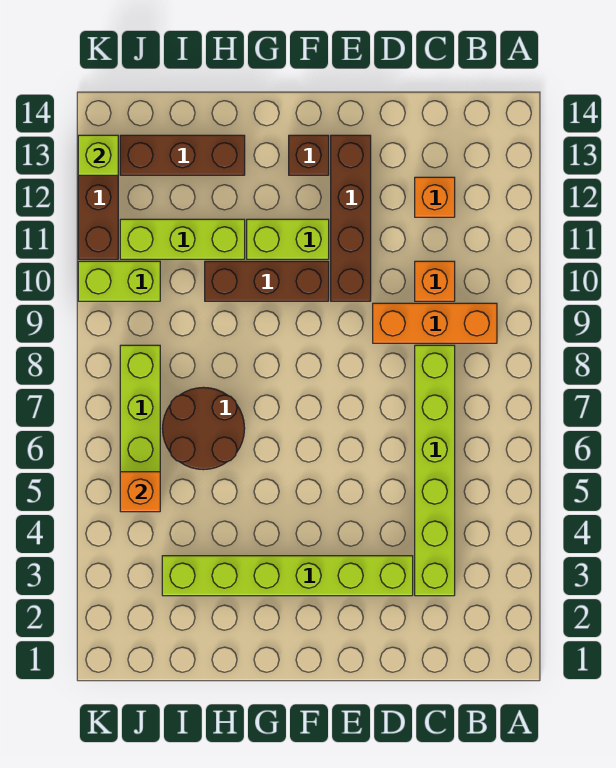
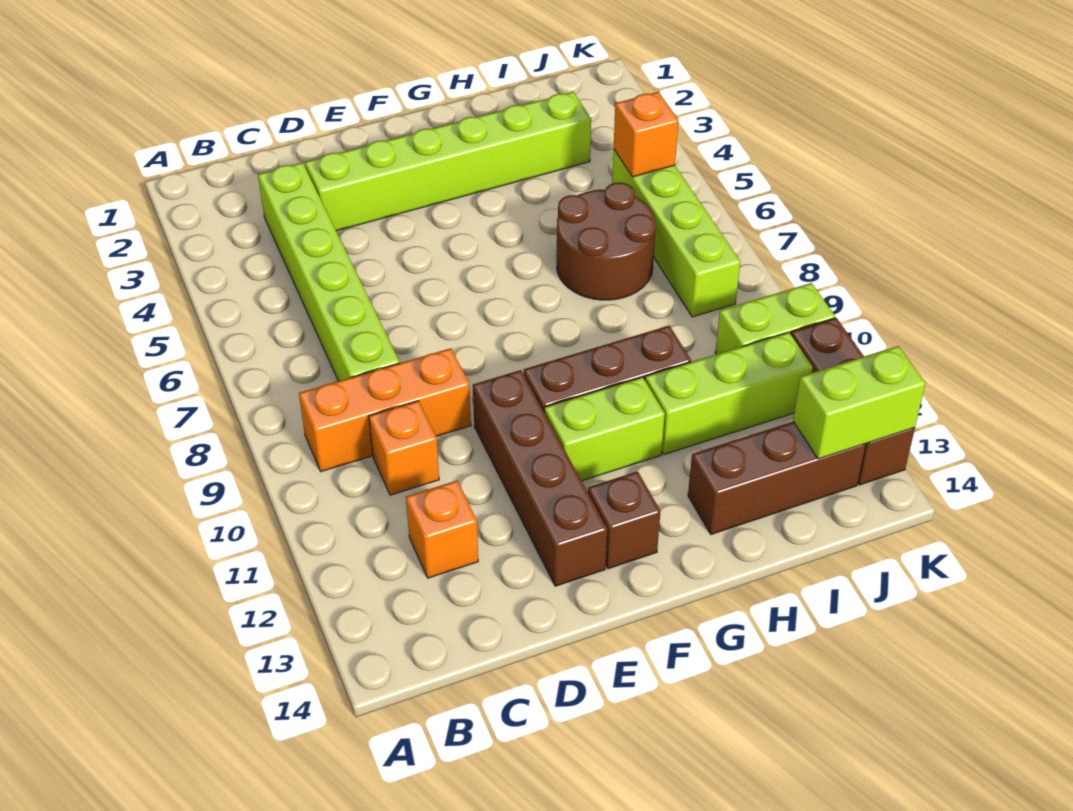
lime 1x1 brick [78,135,118,175] -> lime 1x2 brick [793,346,926,459]

